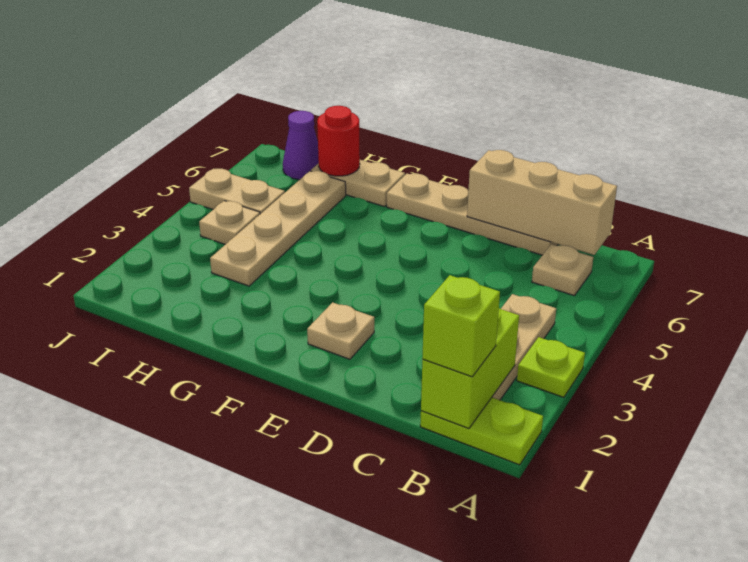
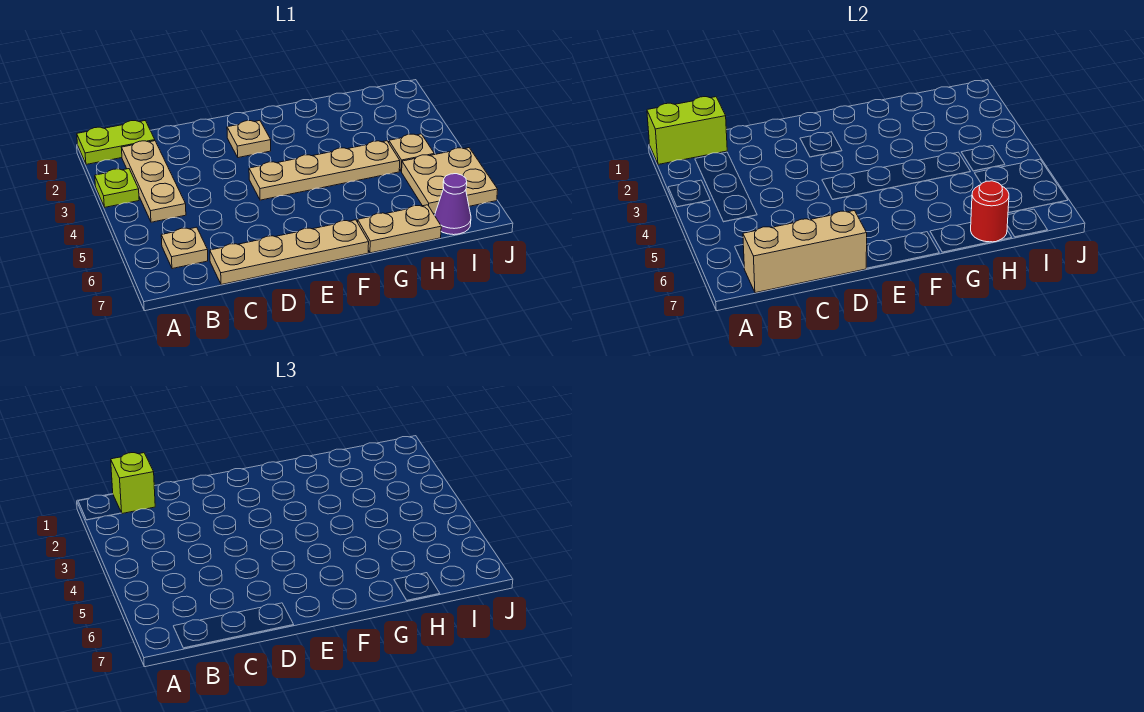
lime 1x2 brick [421,308,519,429] -> lime 1x2 brick turned to [647,97,727,164]
tan 1x4 plate [210,171,346,286] -> tan 1x4 plate turned to [249,141,400,200]
tan 1x2 plate [189,169,285,214] -> tan 2x2 plate [402,148,498,214]

